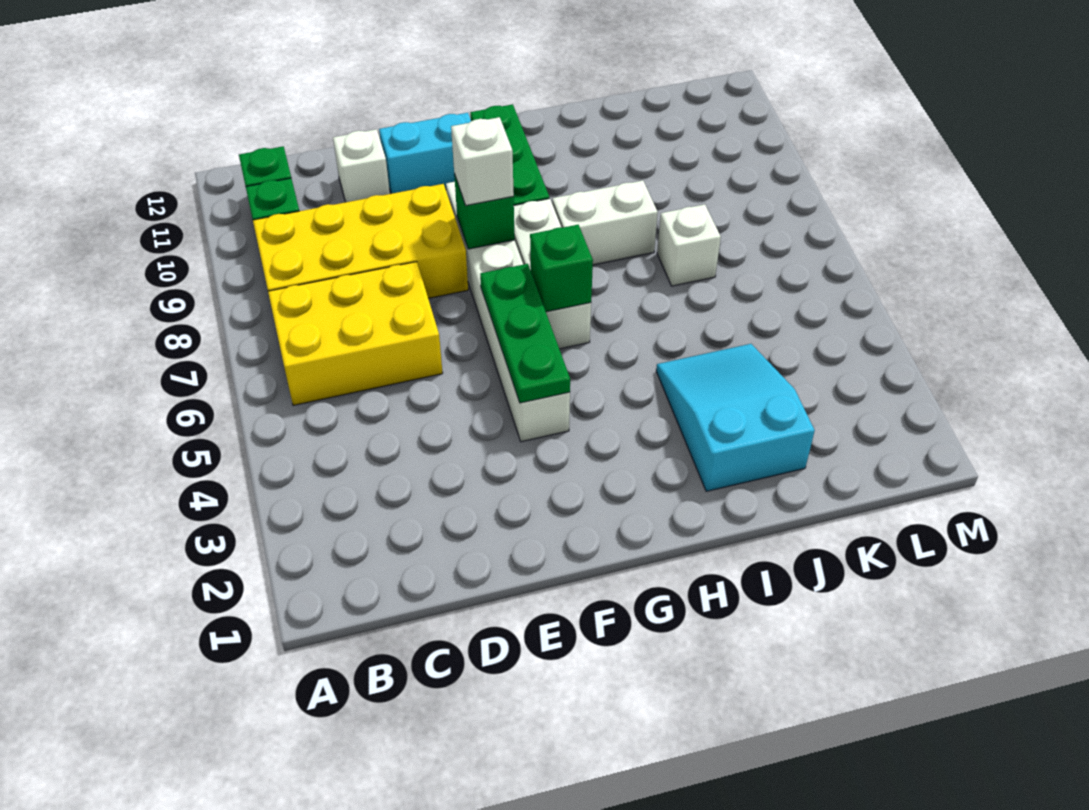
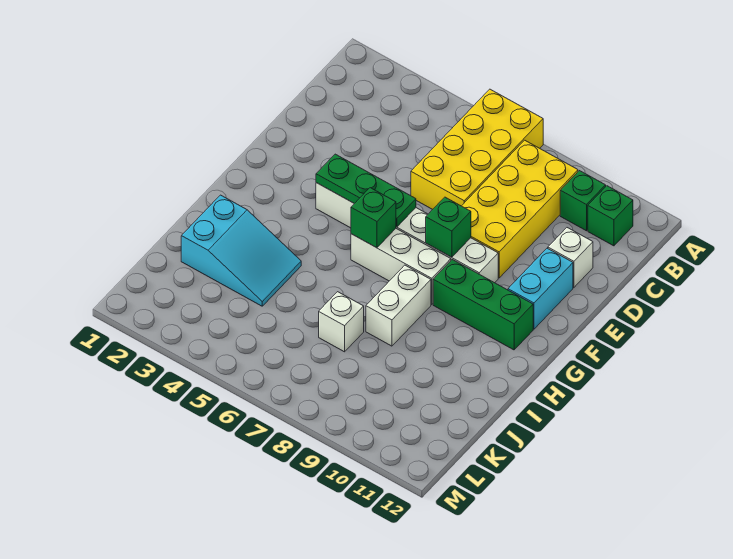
yellow 2x3 brick [268,262,443,405] -> yellow 2x4 brick [411,89,543,209]
white 1x1 brick [451,117,514,205] -> none

